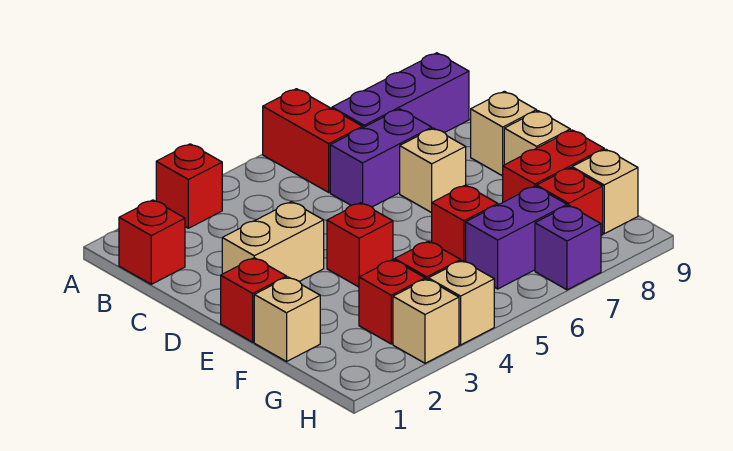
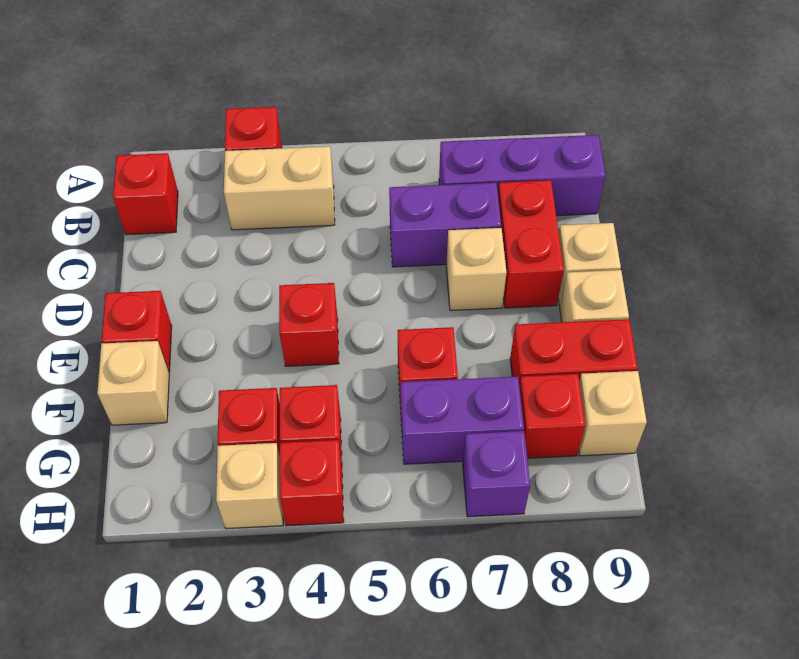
red 1x2 brick [263,89,362,192] -> red 1x2 brick moved to [498,180,564,308]
tan 1x2 brick [222,202,324,282] -> tan 1x2 brick moved to [224,146,335,230]
tan 1x1 brick [428,261,494,345] -> red 1x1 brick [280,440,344,526]

